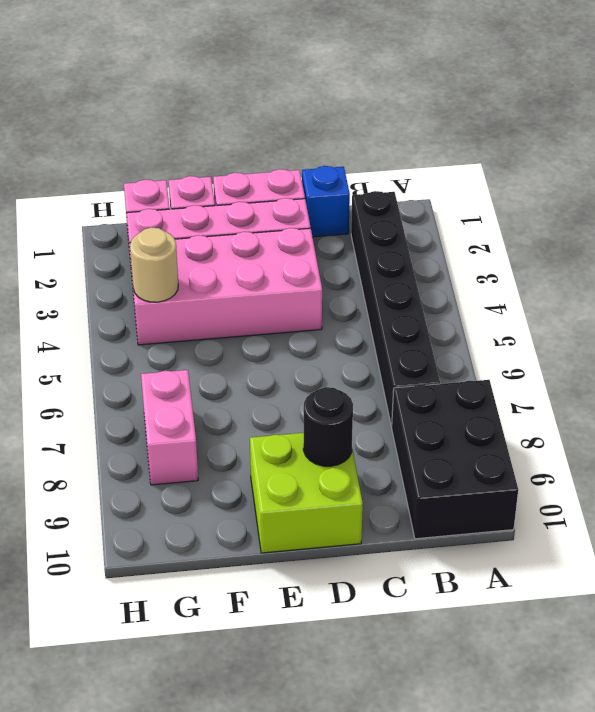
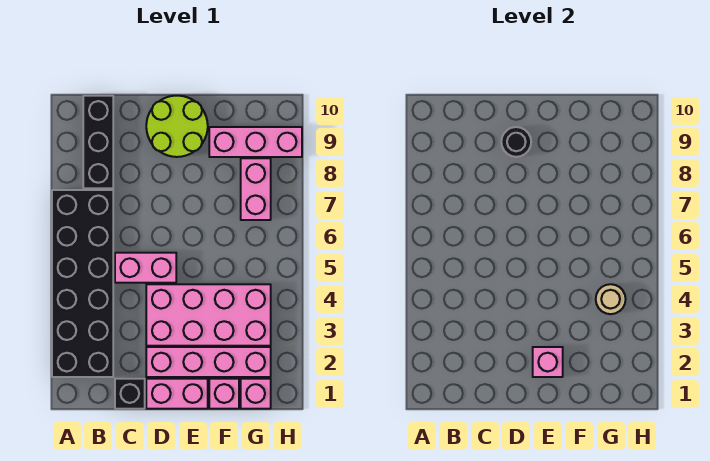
black 2x3 brick [392,380,518,539] -> black 1x3 brick [83,96,113,188]
black 1x6 brick [351,191,440,426] -> black 2x6 brick [52,190,113,377]
blue 1x1 brick [302,166,350,237] -> black 1x1 brick [115,379,145,409]
none -> pink 1x2 brick [115,253,176,283]
lime 2x2 brick [250,433,363,553] -> lime 2x2 round brick [146,96,208,157]
none -> pink 1x1 brick [533,347,563,377]
none -> pink 1x3 brick [209,127,302,157]

